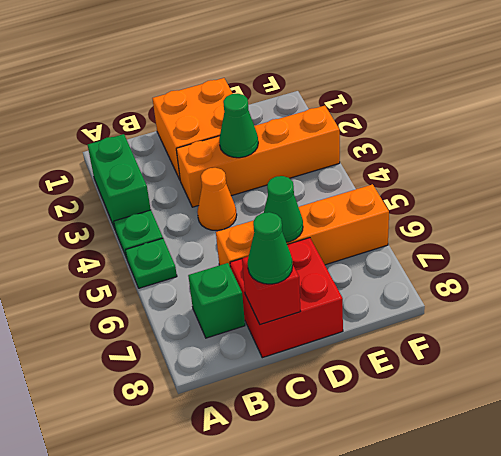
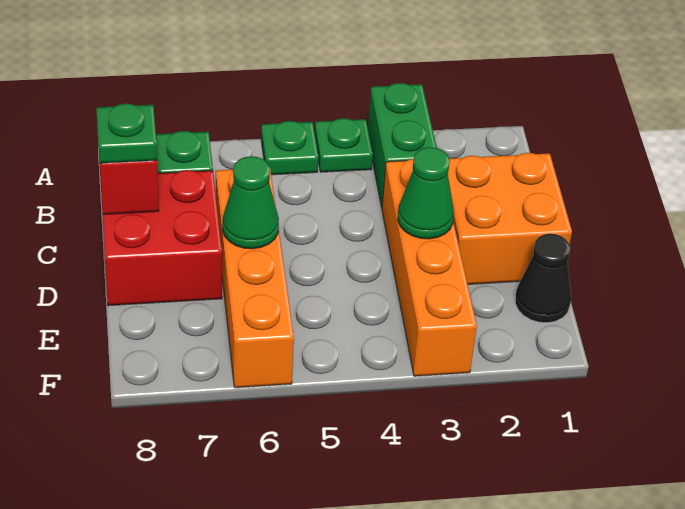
green 1x2 brick [88,134,151,228] -> green 1x2 brick turned to [368,83,437,207]
orange 1x1 cone [197,168,237,231] -> none
green 1x1 cone [248,212,293,284] -> green 1x1 plate [96,104,157,163]
none -> black 1x1 cone [515,234,571,323]

